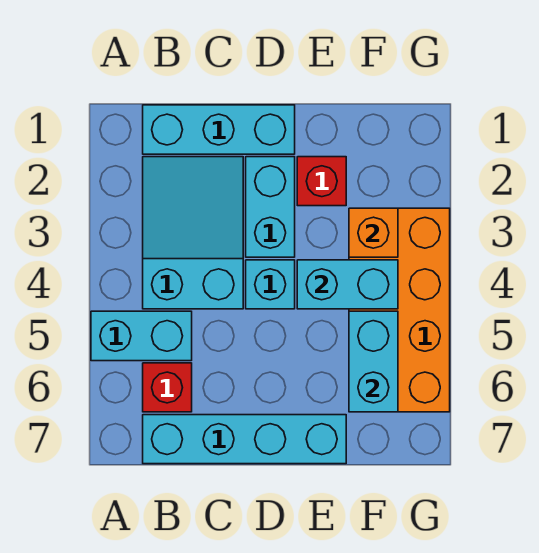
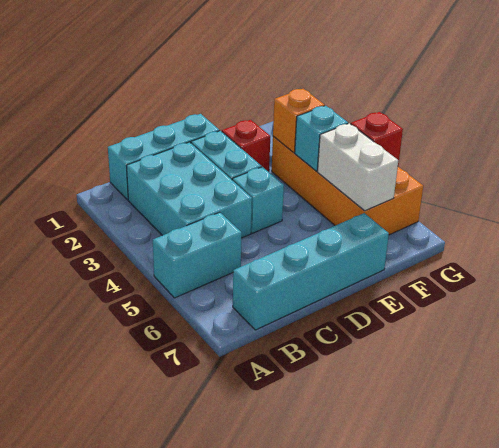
cyan 2x3 slope [143,157,243,309] -> cyan 2x3 brick [127,142,252,238]
red 1x1 brick [143,363,192,412] -> red 1x1 brick moved to [351,112,403,165]
cyan 1x2 brick [297,260,398,309] -> cyan 1x1 brick [295,106,348,171]
cyan 1x2 brick [349,311,398,412] -> white 1x2 brick [318,123,398,211]

